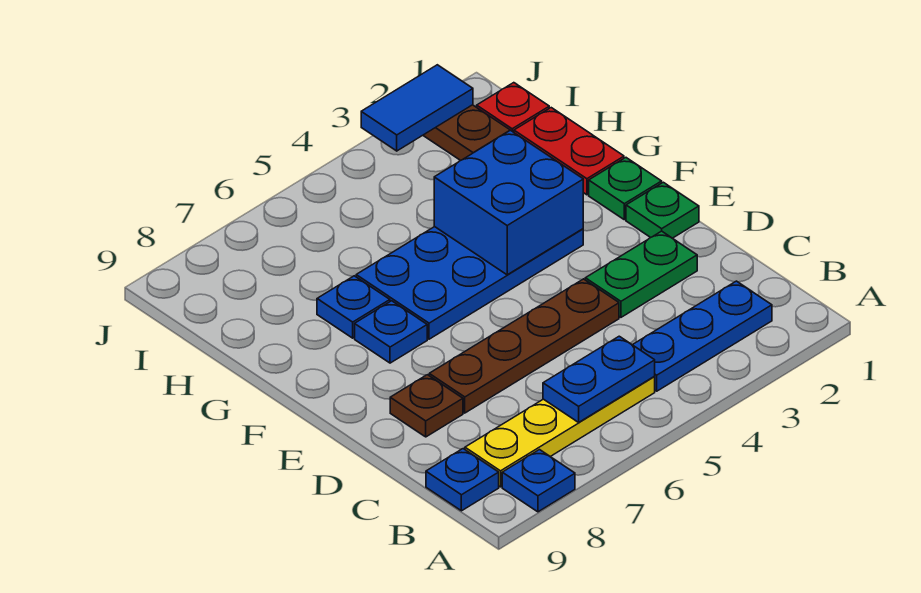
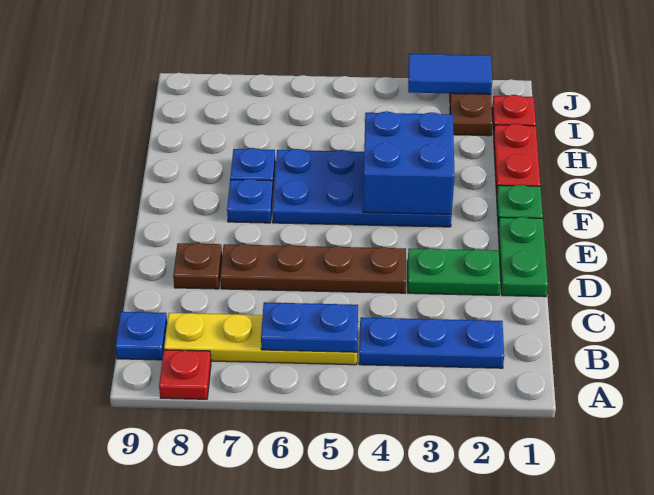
blue 1x1 plate [502,450,575,512] -> red 1x1 plate [159,350,211,399]
green 1x1 plate [626,182,699,238] -> green 1x2 plate [498,217,548,297]

